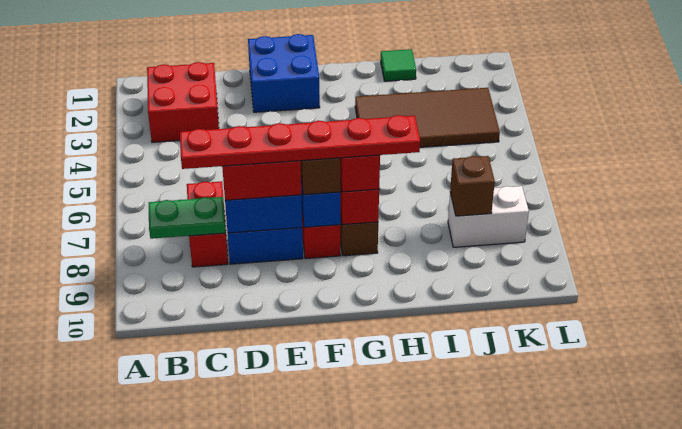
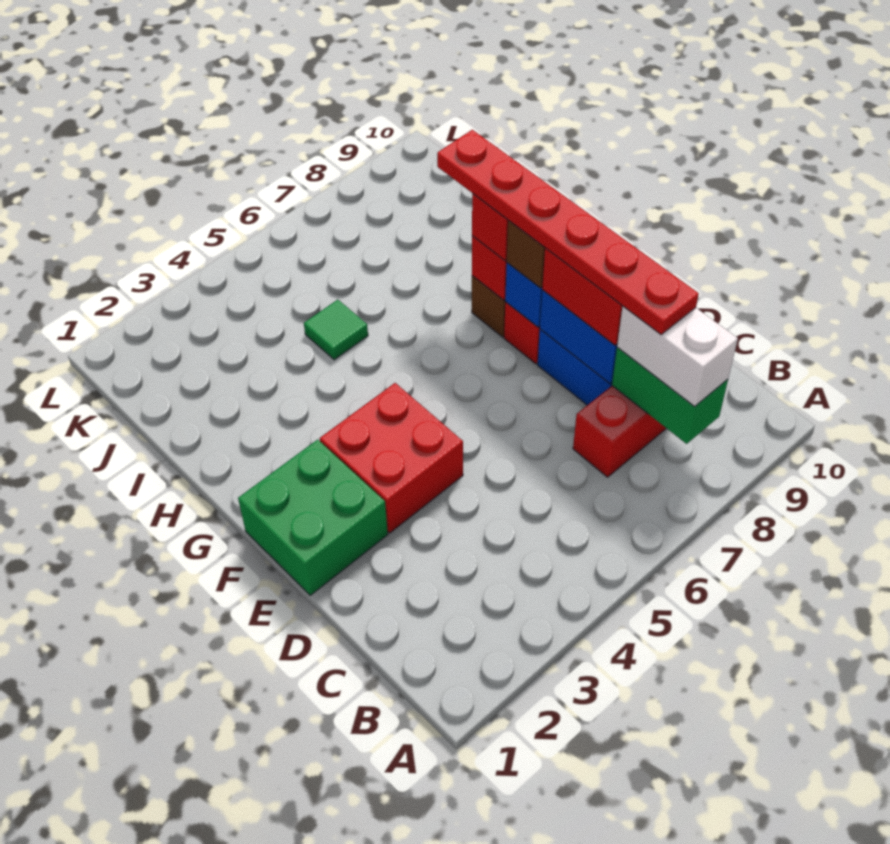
red 2x2 brick [147,62,219,142] -> red 2x2 brick moved to [320,383,463,533]
green 1x2 plate [149,197,226,239] -> green 1x2 brick [612,347,728,444]
blue 2x2 brick [248,34,320,112] -> green 2x2 brick [238,440,388,595]
brown 2x4 tile [355,88,500,147] -> none
green 1x1 tile [381,49,416,81] -> green 1x1 tile moved to [304,300,368,360]
white 1x2 brick [448,186,529,247] -> white 1x2 brick moved to [617,307,738,407]
brown 1x1 brick [450,156,495,216] -> none

